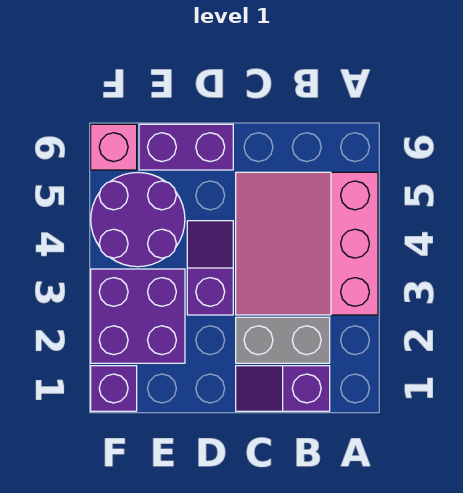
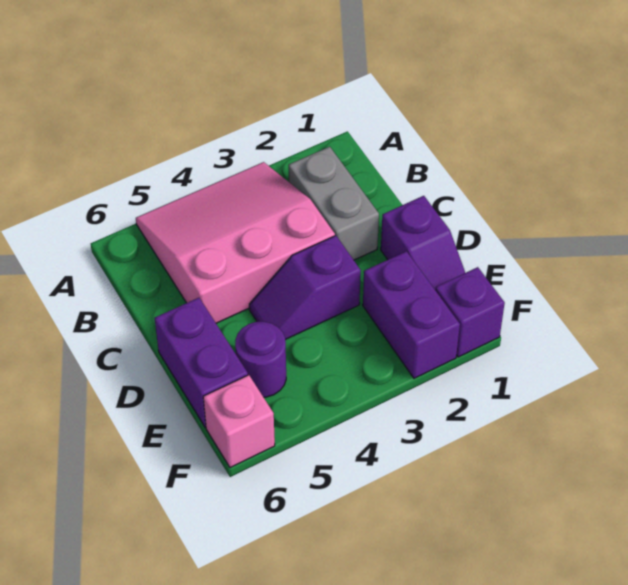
pink 3x3 slope [236,172,378,315] -> pink 3x3 slope turned to [136,162,335,323]
purple 1x2 slope [236,366,330,411] -> purple 1x2 slope moved to [381,196,465,289]
purple 2x2 brick [91,269,185,363] -> purple 1x2 brick [363,251,460,378]
purple 2x2 round brick [91,172,185,267] -> purple 1x1 round brick [235,322,286,397]

